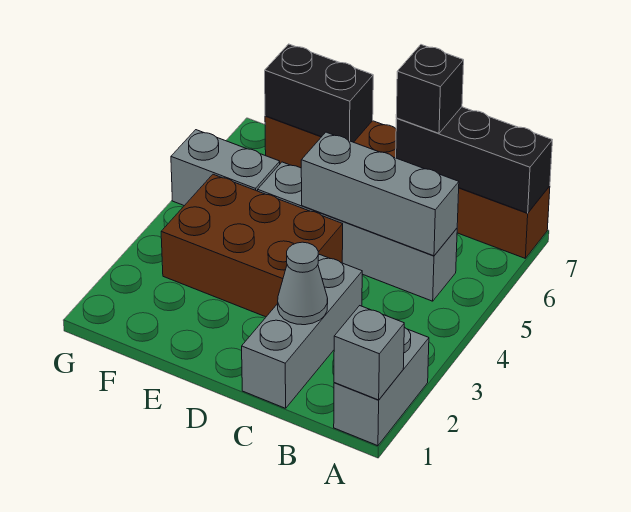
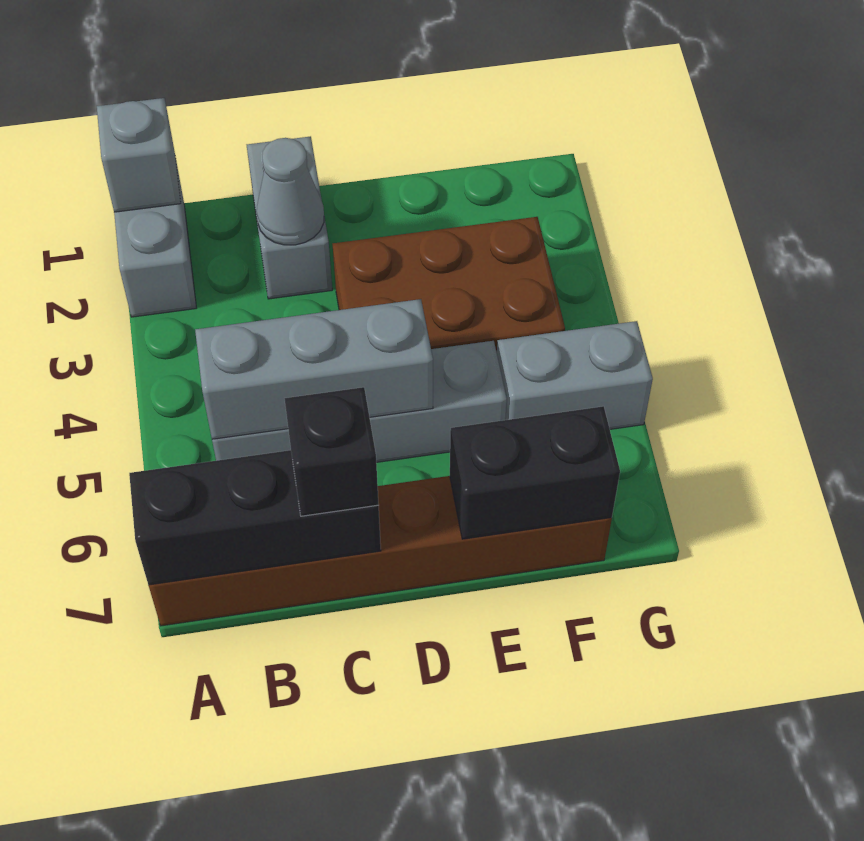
grey 1x3 brick [242,255,362,408] -> grey 1x2 brick [247,136,332,299]

